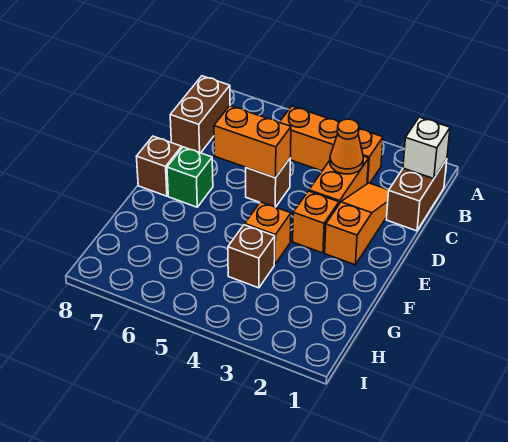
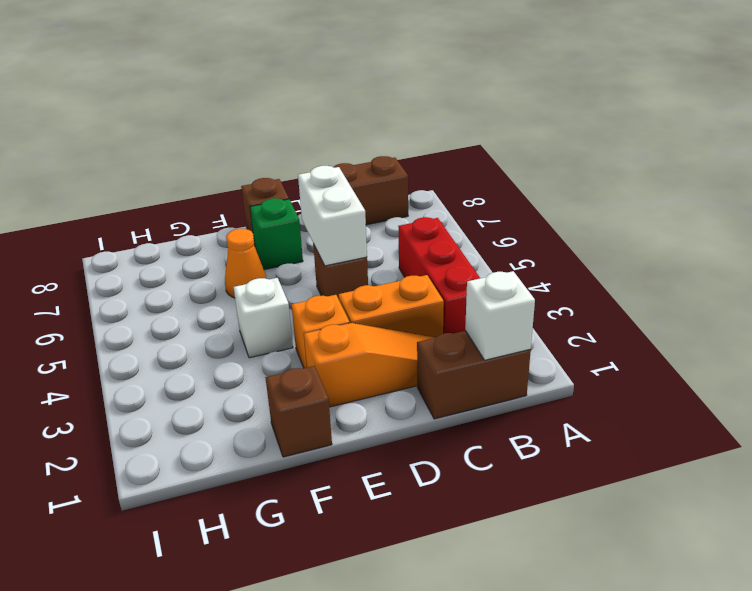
orange 1x3 brick [279,106,383,184] -> red 1x3 brick [398,217,480,334]
orange 1x1 cone [330,119,363,174] -> orange 1x1 cone moved to [225,229,266,298]
orange 1x2 brick [214,106,291,178] -> white 1x2 brick [298,166,367,266]
orange 1x1 brick [245,202,291,264] -> white 1x1 brick [234,278,293,358]
brown 1x1 brick [228,225,275,288] -> brown 1x1 brick moved to [265,366,332,457]

